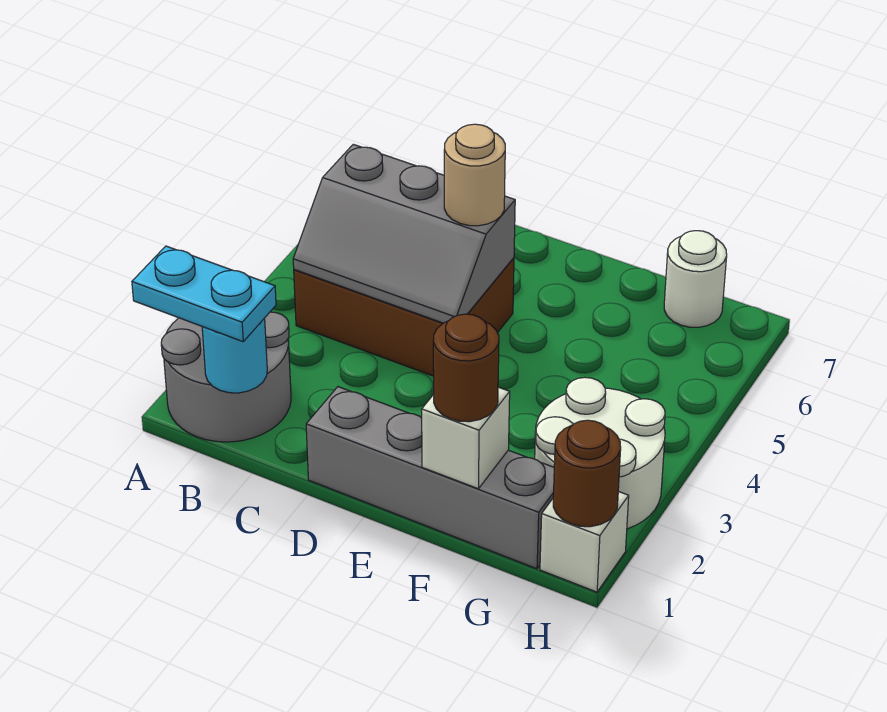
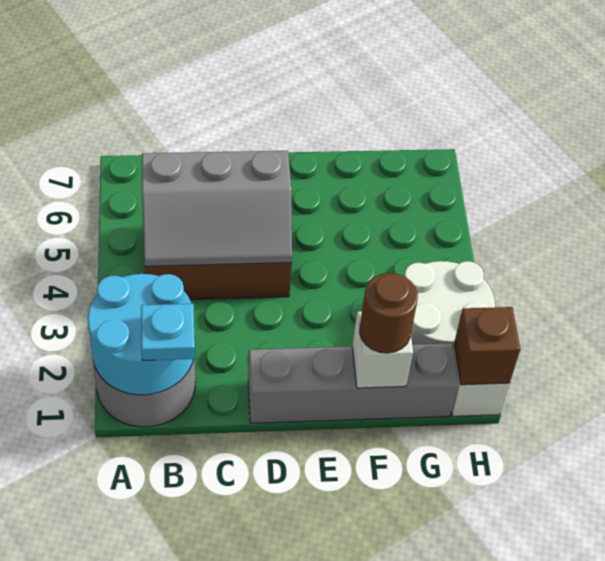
cyan 1x2 plate [132,246,276,342] -> cyan 1x1 plate [141,304,195,361]
cyan 1x1 round brick [202,318,267,393] -> cyan 2x2 round brick [88,274,193,395]
tan 1x1 round brick [444,124,505,226] -> none
white 1x1 round brick [664,231,727,327] -> none
brown 1x1 round brick [553,420,621,527] -> brown 1x1 brick [454,307,520,385]

